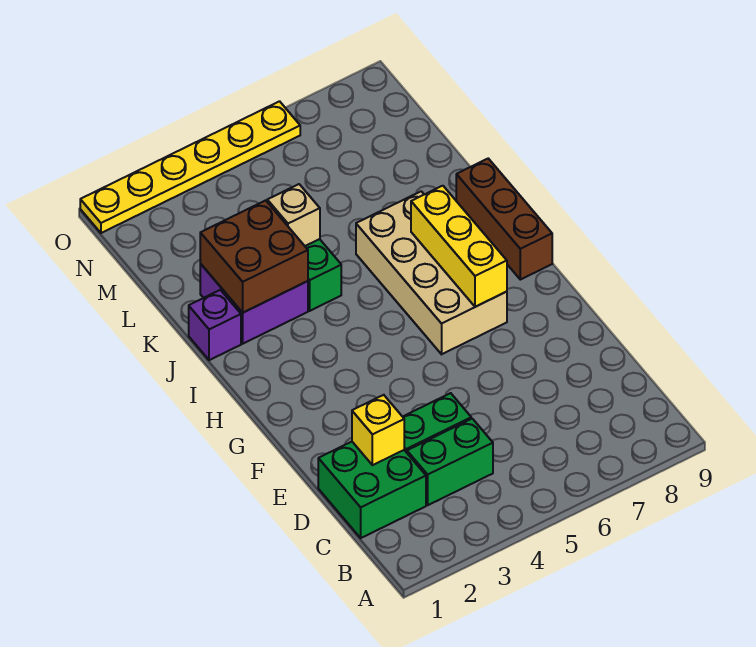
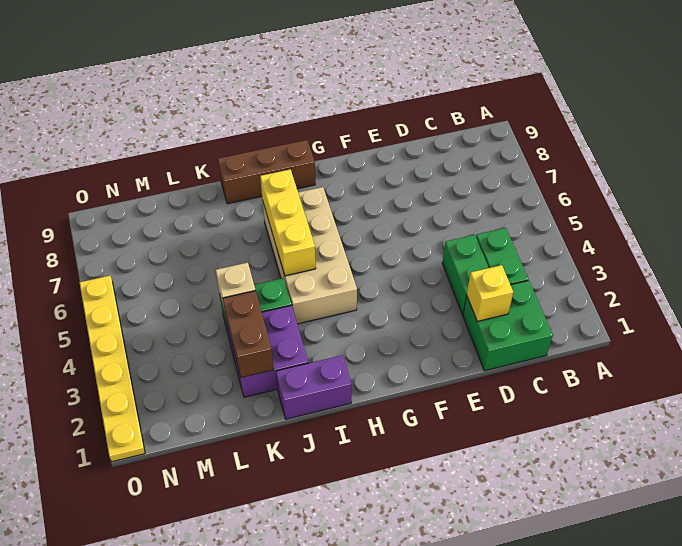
tan 2x4 brick [356,191,507,354] -> tan 2x4 brick turned to [263,187,357,324]
yellow 1x3 brick [411,186,507,307] -> yellow 1x3 brick turned to [260,169,316,276]
purple 1x1 brick [189,290,241,360] -> purple 1x2 brick [276,355,352,419]
brown 2x2 brick [200,200,308,313] -> brown 1x2 brick [223,291,274,378]

